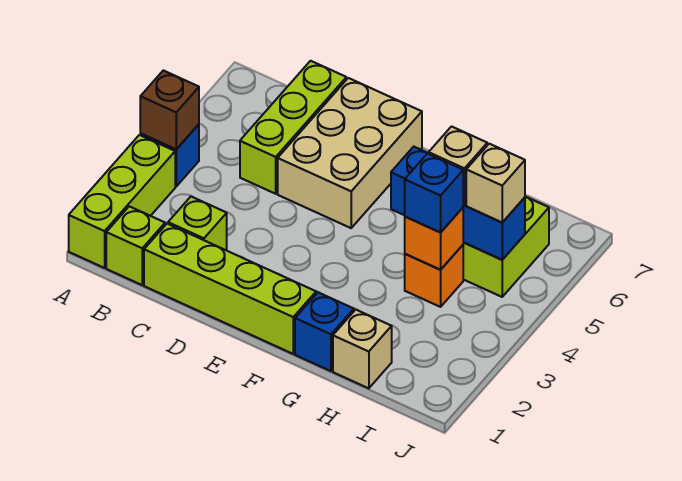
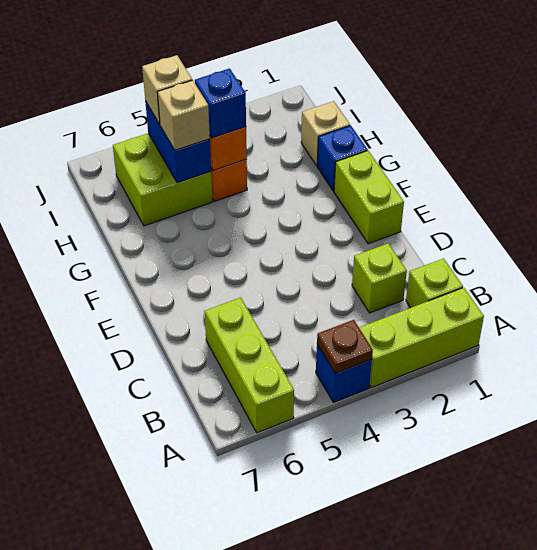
brown 1x1 brick [140,70,199,149] -> brown 1x1 plate [317,320,373,374]
lime 1x4 brick [144,224,316,354] -> lime 1x2 brick [334,151,404,244]
lime 1x3 brick [240,61,346,194] -> lime 1x3 brick turned to [204,298,294,433]
tan 2x3 brick [278,78,422,228] -> none
blue 1x3 brick [391,147,525,260] -> blue 1x2 brick [145,101,211,183]

